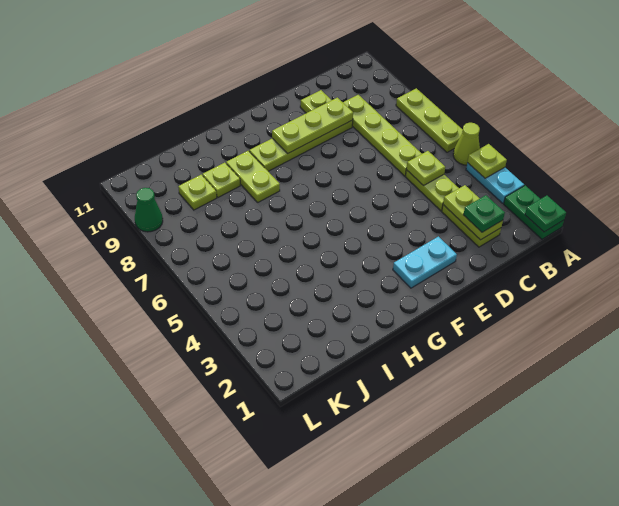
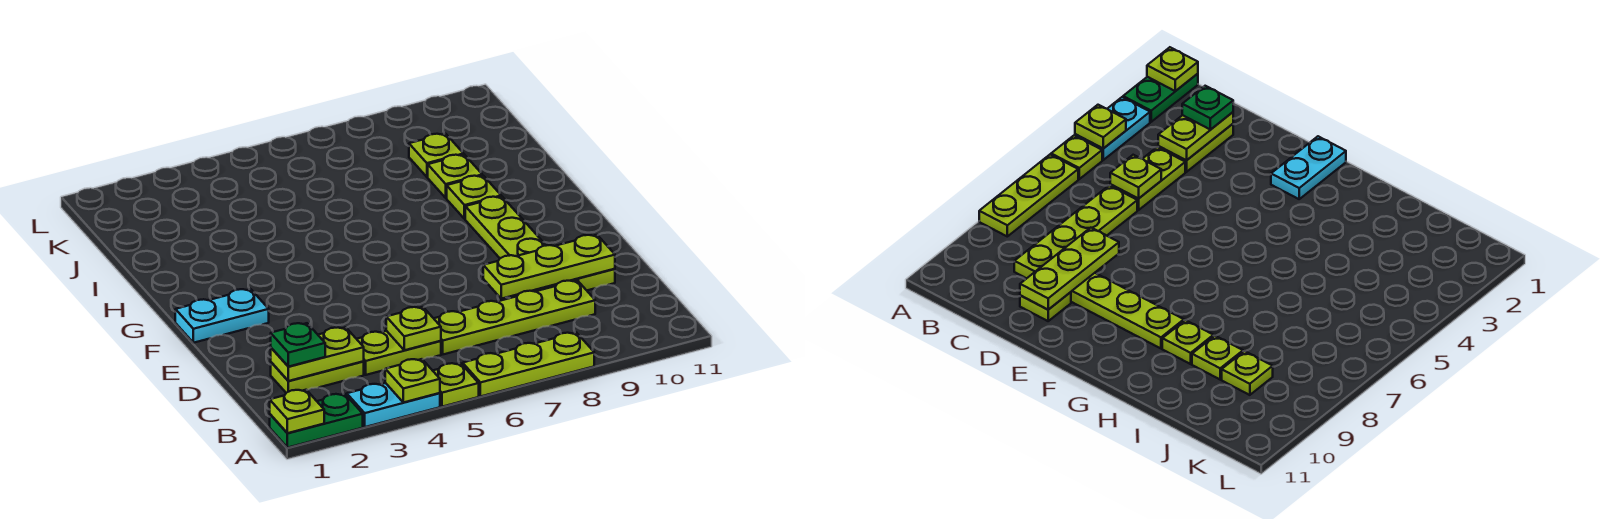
green 1x1 plate [525,196,566,232] -> lime 1x1 plate [270,390,324,433]
lime 1x1 cone [453,123,480,165] -> lime 1x1 plate [433,363,479,407]
lime 1x3 plate [272,98,353,153] -> lime 1x3 plate turned to [483,235,615,299]
cyan 1x2 plate [393,237,457,288] -> cyan 1x2 plate turned to [175,289,269,343]
lime 1x2 plate [226,151,280,202] -> lime 1x1 plate [447,176,501,219]
green 1x1 cone [135,188,163,232] -> none

